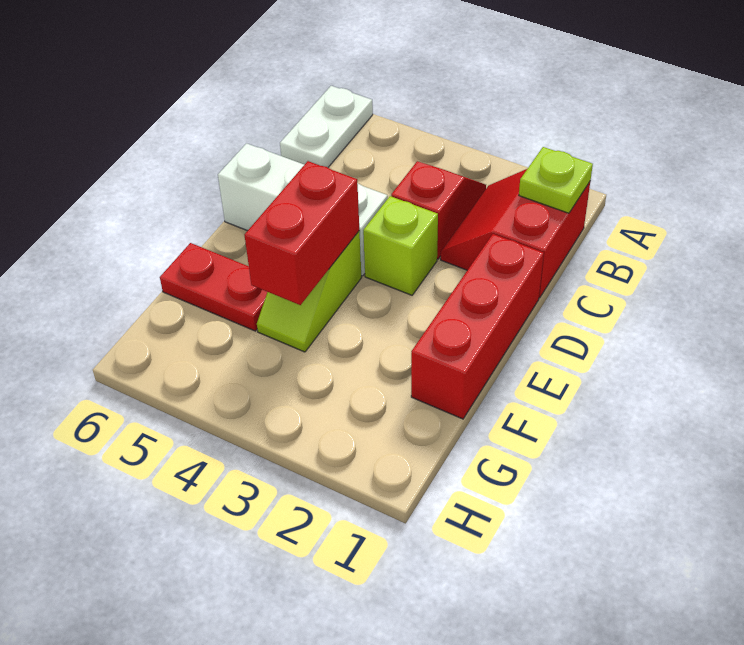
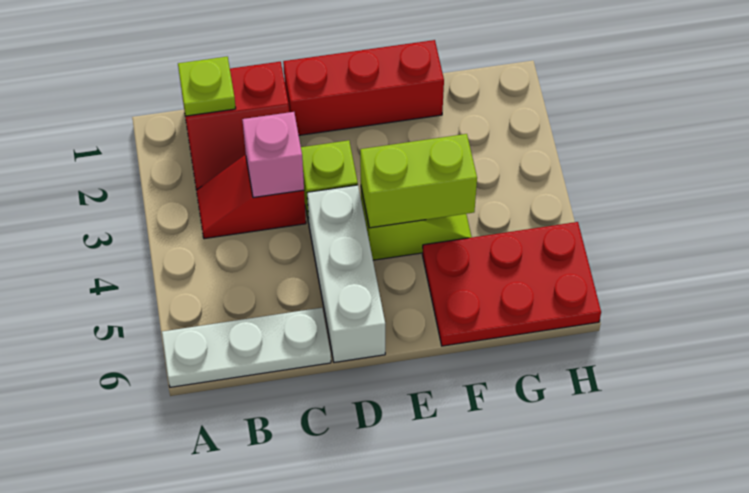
white 1x2 plate [280,86,373,167] -> white 1x3 plate [162,308,331,387]
none -> pink 1x1 brick [242,112,304,198]
red 1x2 brick [244,161,359,305] -> lime 1x2 brick [360,134,477,228]
red 1x2 plate [160,243,267,331] -> red 2x3 plate [422,222,601,346]

